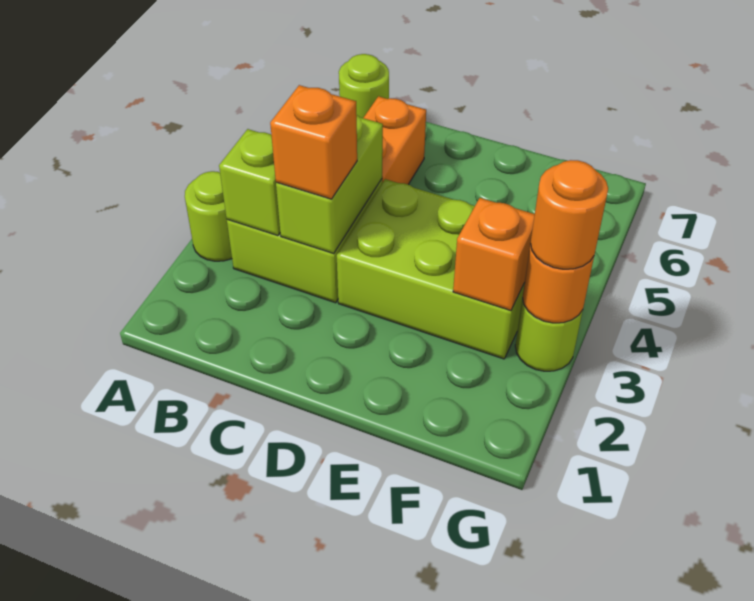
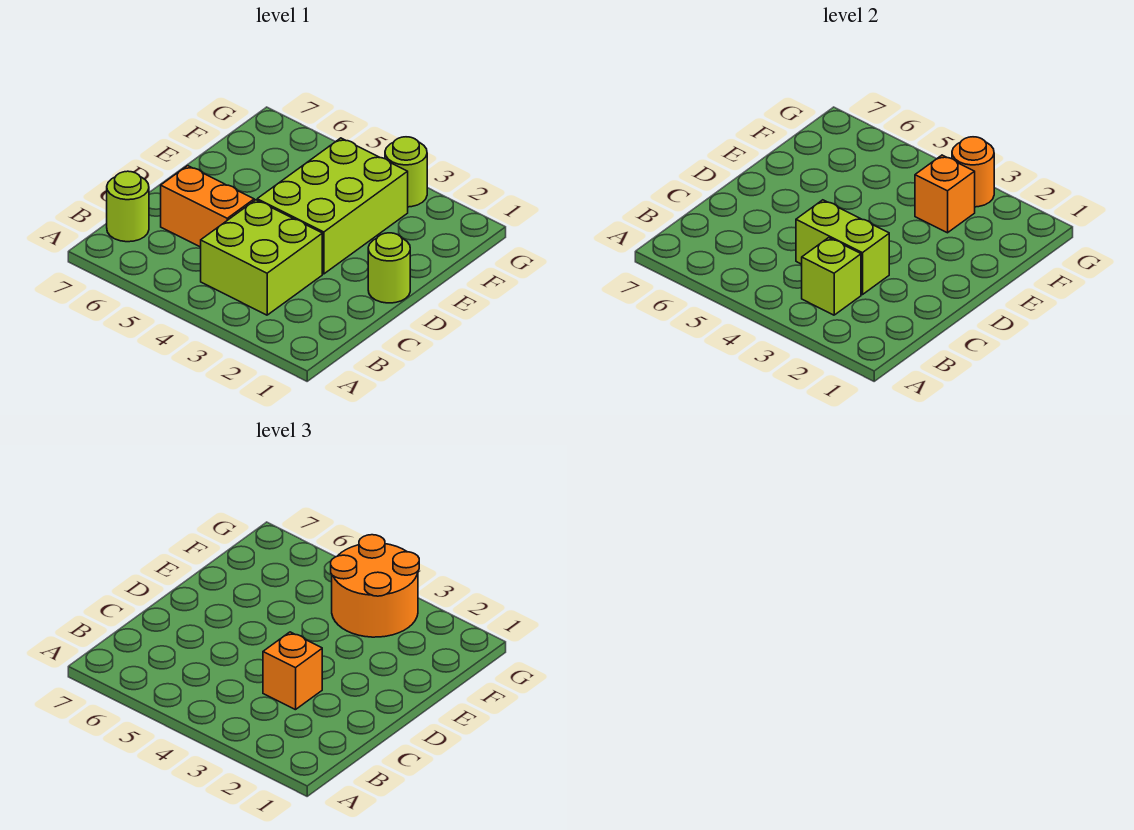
lime 1x1 round brick [185,171,232,261] -> lime 1x1 round brick moved to [368,233,410,303]
orange 1x1 round brick [530,160,608,269] -> orange 2x2 round brick [331,535,419,637]

